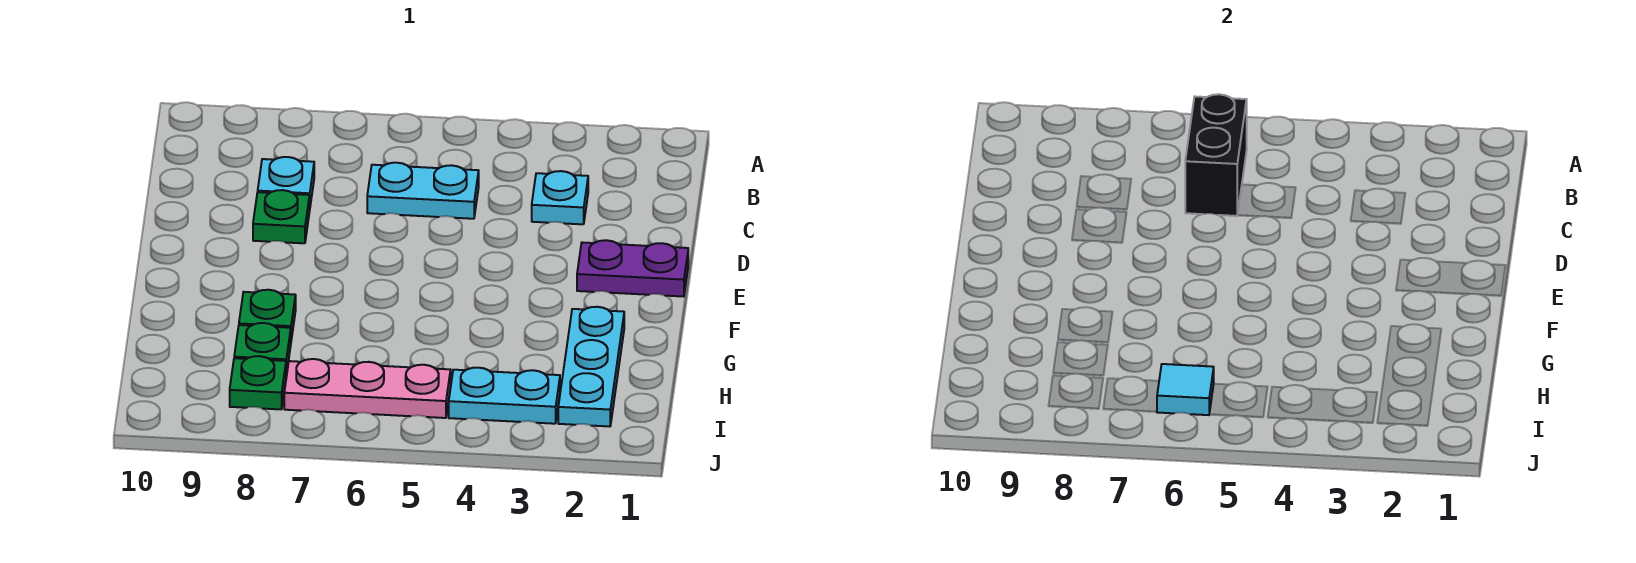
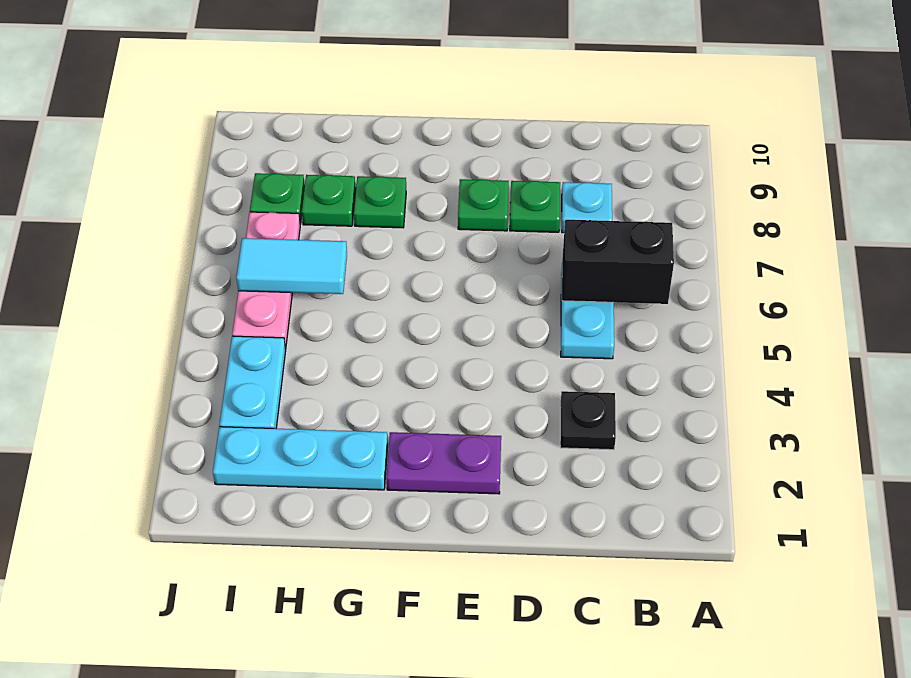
cyan 1x1 plate [532,171,588,224] -> black 1x1 plate [560,391,616,450]
purple 1x2 plate [577,240,688,297] -> purple 1x2 plate turned to [387,432,501,494]
none -> green 1x1 plate [458,179,509,231]
cyan 1x1 tile [1157,364,1214,415] -> cyan 1x2 tile [236,238,347,294]

